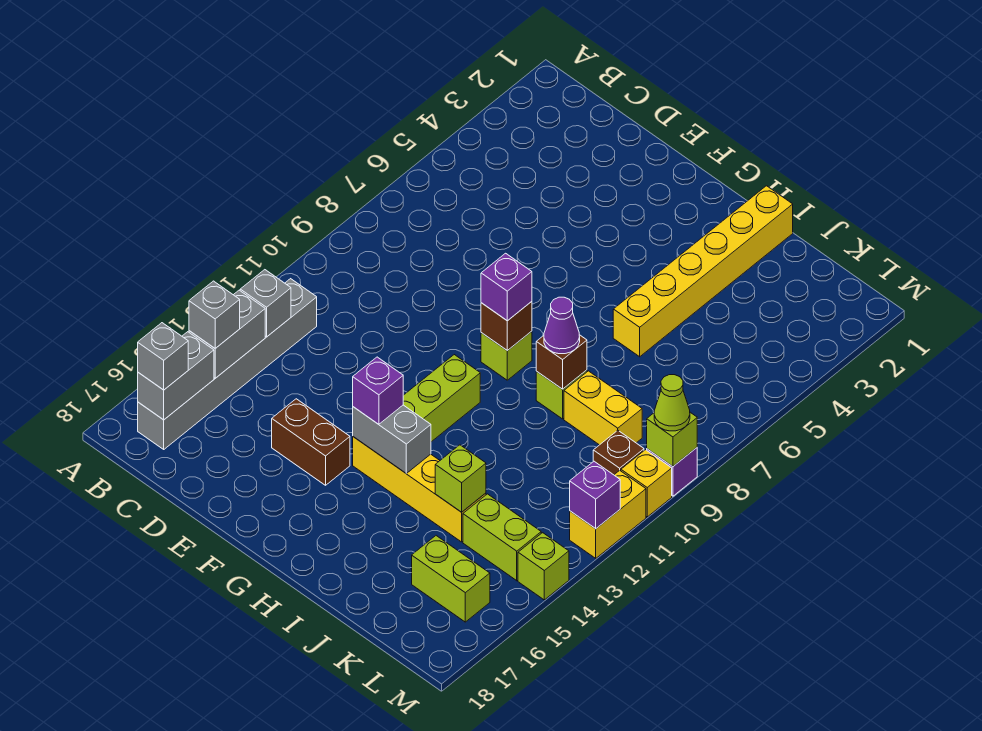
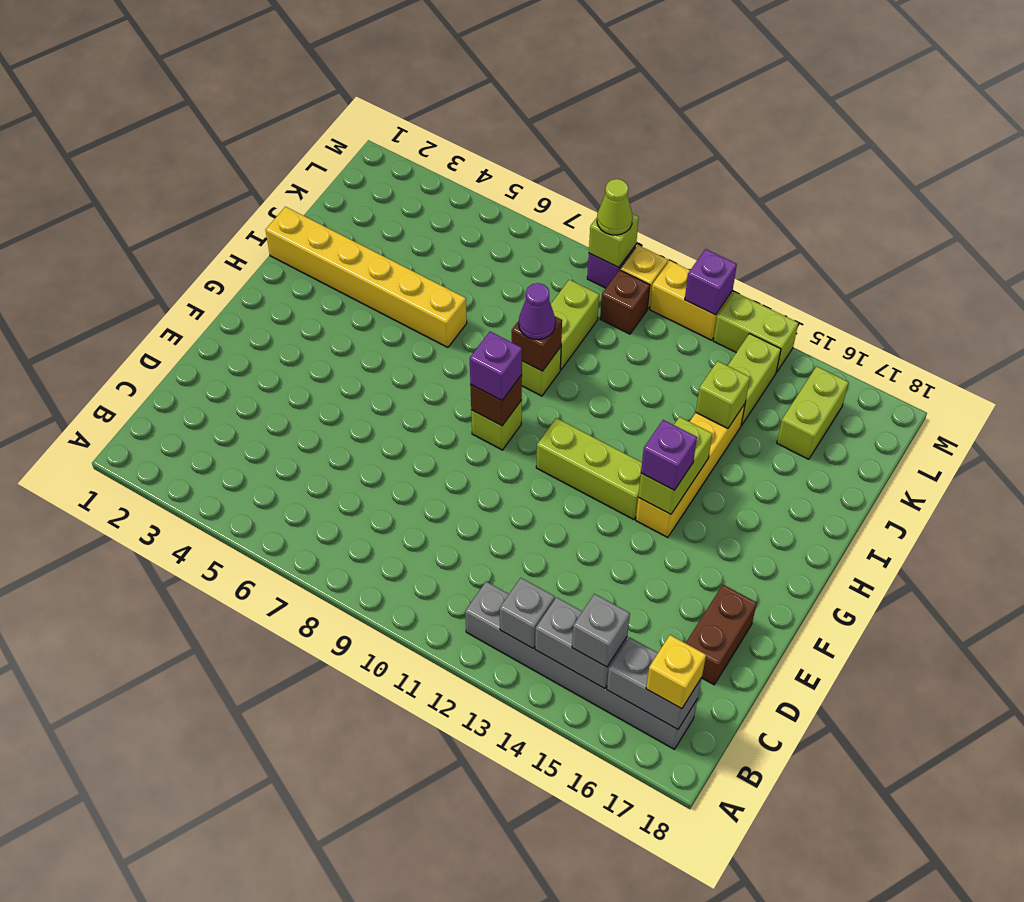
grey 1x1 brick [138,323,188,390] -> yellow 1x1 brick [646,635,706,709]
brown 1x2 brick [272,399,350,485] -> brown 1x2 brick moved to [686,585,757,685]
grey 1x2 brick [353,405,431,474] -> lime 1x2 brick [638,417,712,514]
yellow 1x2 brick [564,371,642,445] -> lime 1x2 brick [551,280,599,370]
lime 1x1 brick [518,533,569,600] -> lime 1x2 brick [713,292,798,372]

